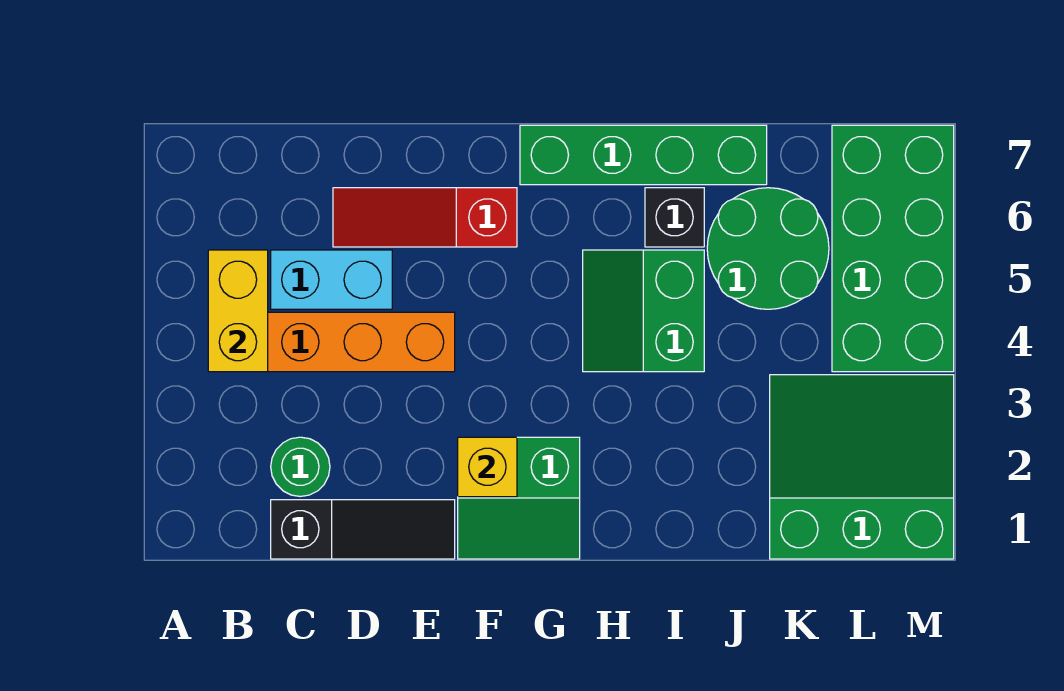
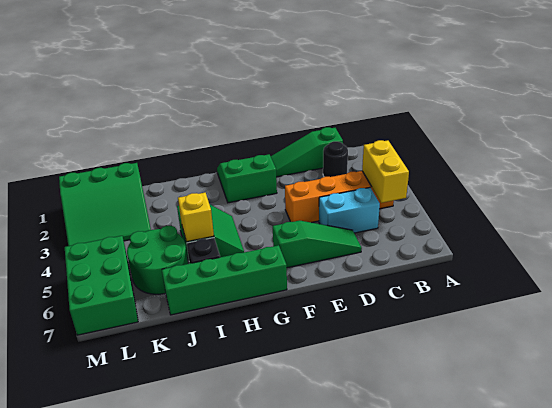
black 1x3 slope [271,500,455,559] -> green 1x3 slope [271,127,343,177]
green 1x1 round brick [271,437,330,497] -> black 1x1 round brick [323,141,348,177]
red 1x3 slope [333,188,517,247] -> green 1x3 slope [273,220,362,268]
yellow 1x1 brick [458,437,517,497] -> yellow 1x1 brick moved to [178,193,214,242]
green 2x4 brick [832,125,954,372] -> green 2x3 brick [65,236,138,335]

